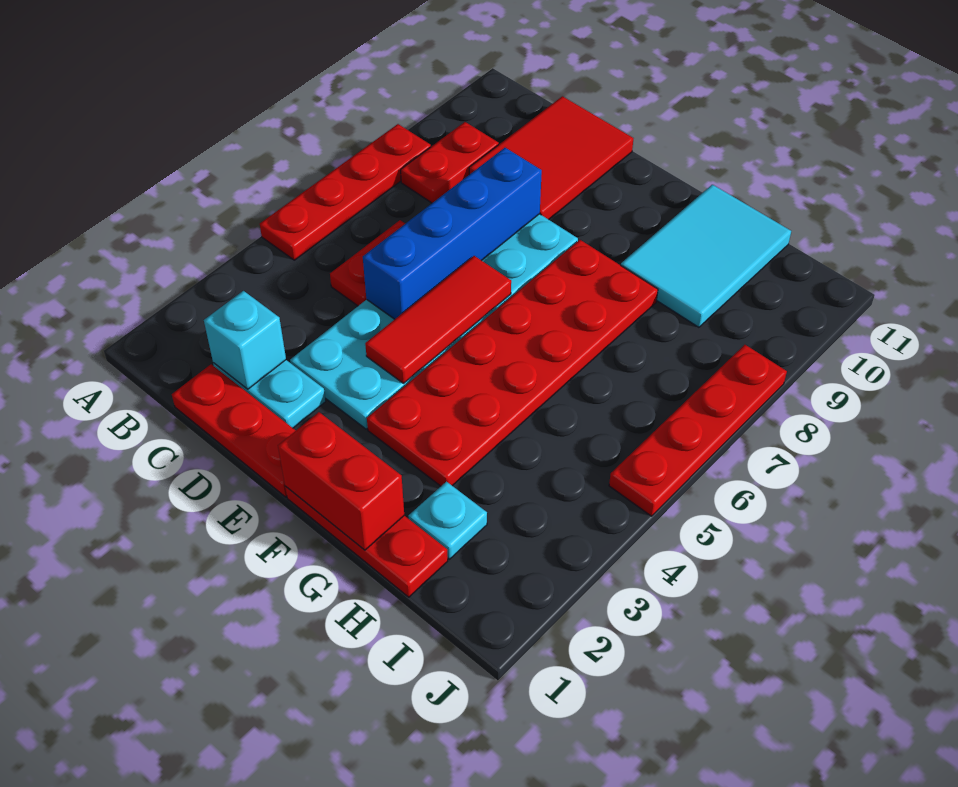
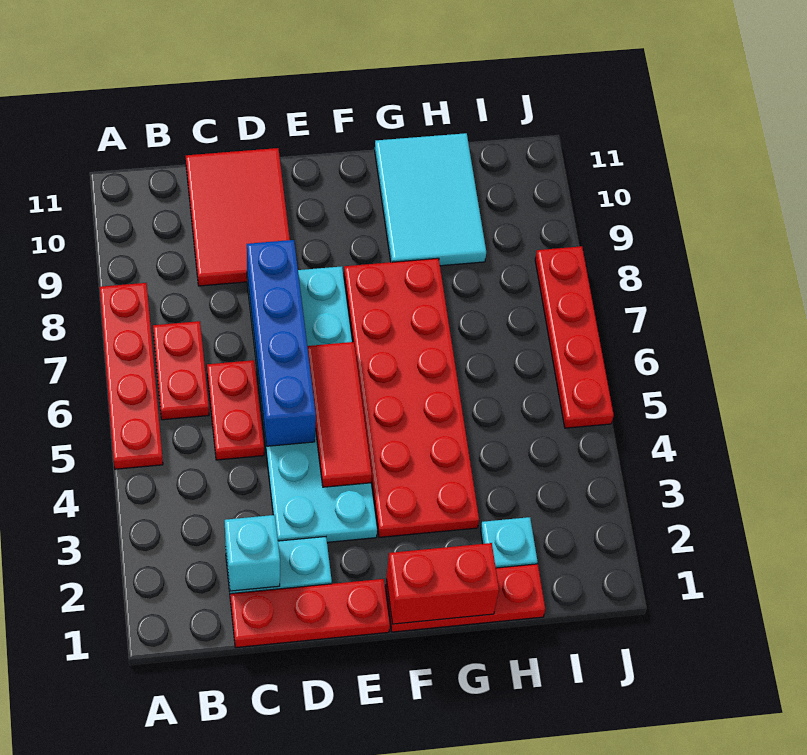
red 1x2 plate [401,122,499,203] -> red 1x2 plate moved to [153,321,209,420]

